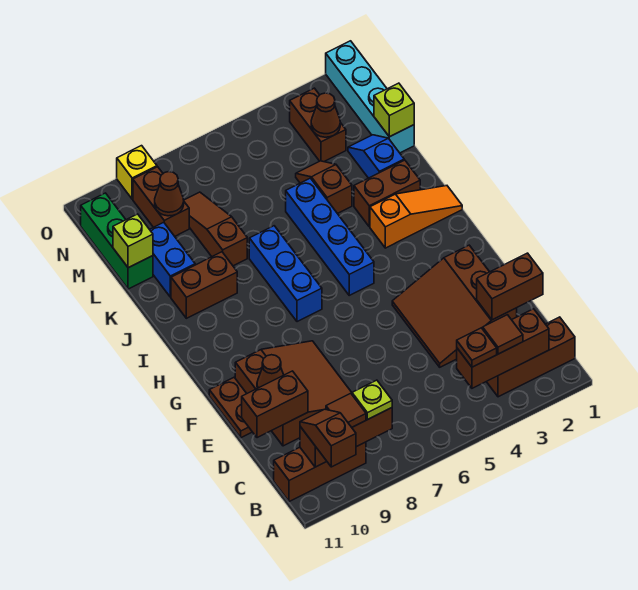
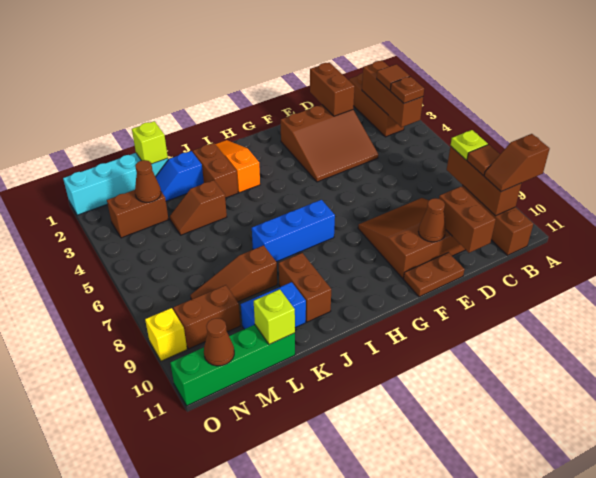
blue 1x4 brick [286,178,374,295] -> none
green 1x3 brick [81,193,153,289] -> green 1x4 brick [170,325,295,406]
brown 1x1 cone [155,172,184,216] -> brown 1x1 cone moved to [204,318,234,366]

